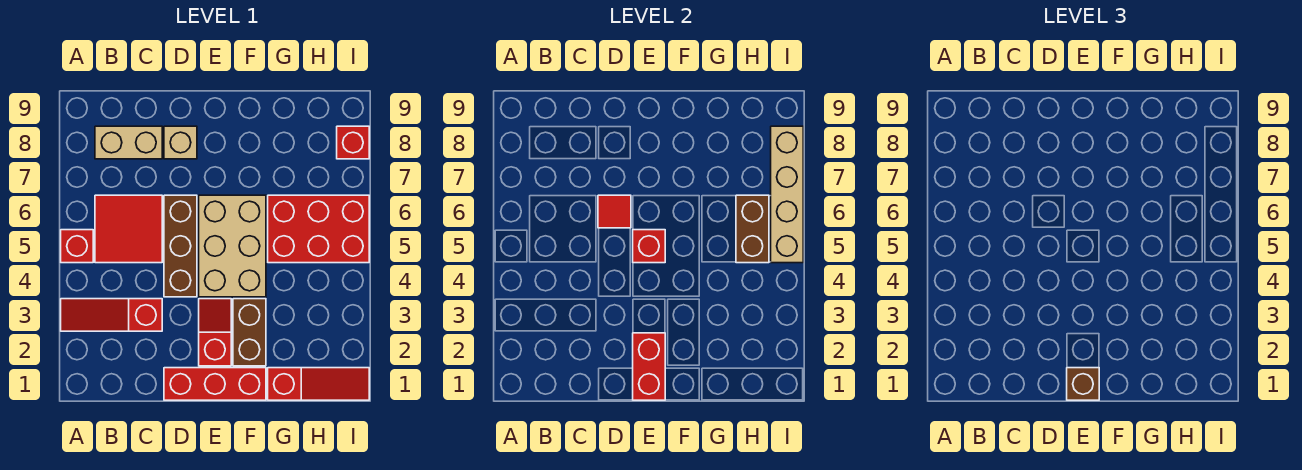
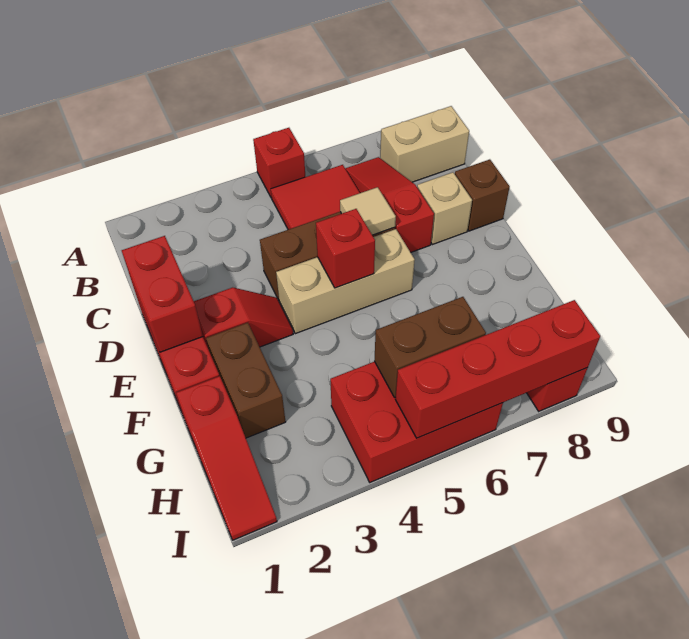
red 1x3 slope [61,299,162,331] -> red 1x3 slope moved to [345,157,434,252]
tan 1x2 brick [95,126,162,159] -> tan 1x2 brick turned to [380,106,469,182]
red 1x1 tile [598,195,631,228] -> tan 1x1 tile [340,187,396,235]
red 1x2 brick [633,333,665,400] -> red 1x2 brick turned to [122,236,203,352]
brown 1x1 brick [1067,368,1099,400] -> brown 1x1 brick moved to [455,159,510,231]
tan 2x3 brick [199,195,266,297] -> tan 1x3 brick [276,229,415,334]
brown 1x2 brick [233,299,266,366] -> brown 1x2 brick turned to [206,323,286,438]
red 2x3 brick [268,195,369,263] -> red 2x3 brick turned to [330,362,503,482]
tan 1x4 brick [771,126,803,263] -> red 1x4 brick [396,300,600,438]

